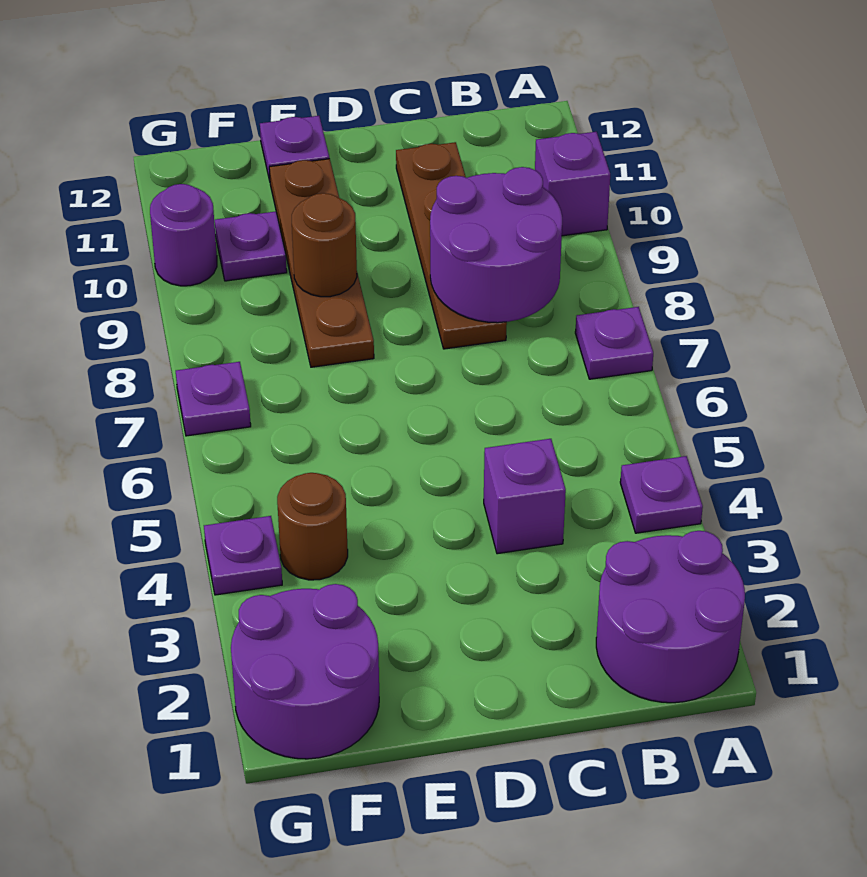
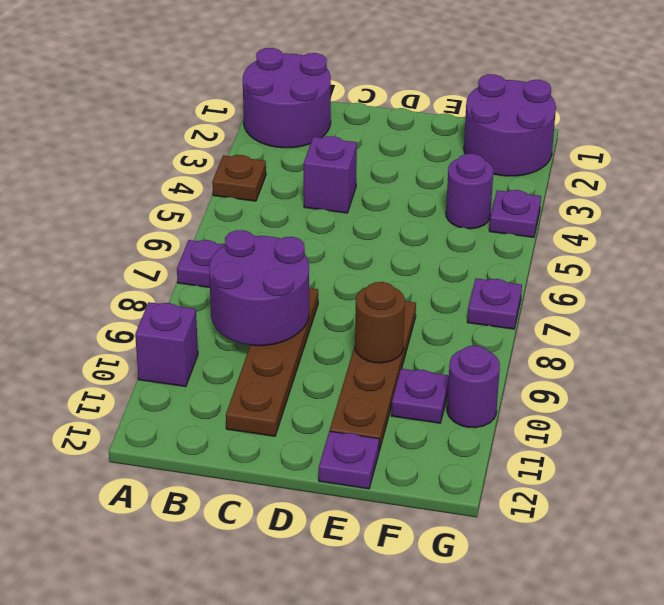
purple 1x1 plate [620,456,703,533] -> brown 1x1 plate [212,155,266,201]
brown 1x1 round brick [277,473,348,580] -> purple 1x1 round brick [446,154,493,229]

